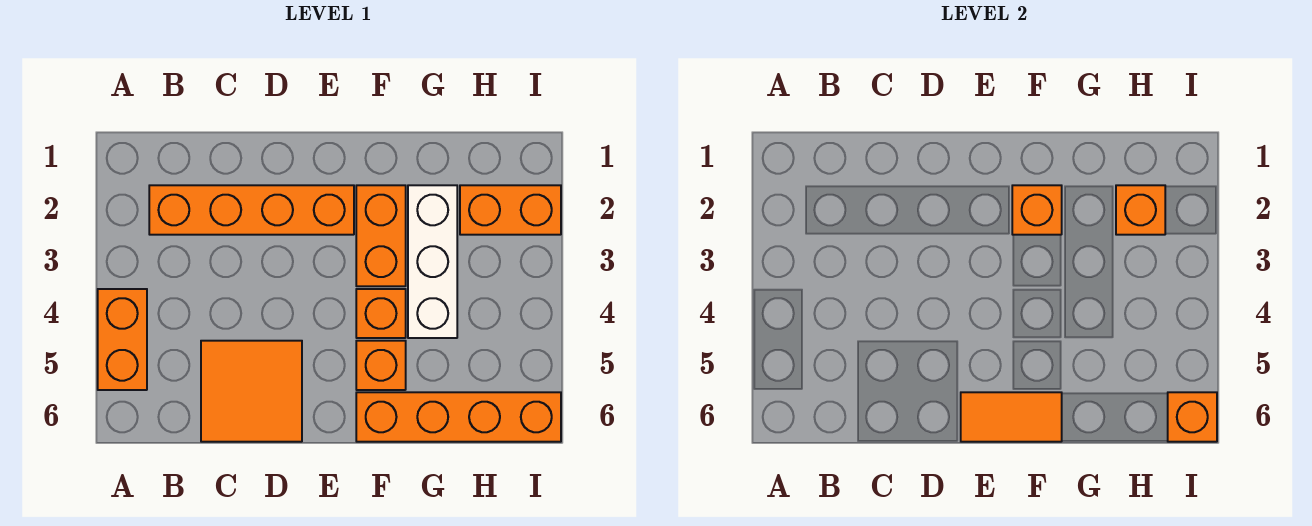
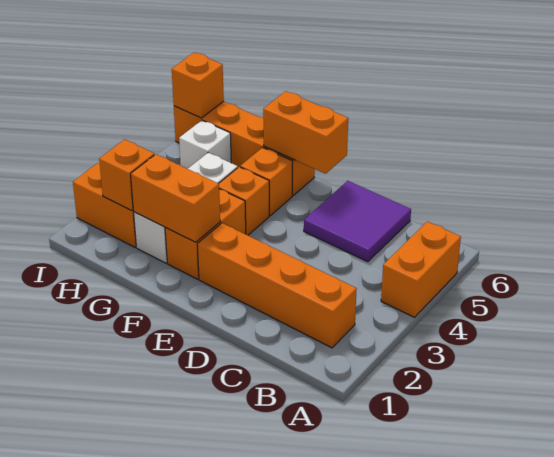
orange 2x2 tile [201,341,302,442] -> purple 2x2 tile [304,181,411,262]
orange 1x2 tile [961,392,1062,442] -> orange 1x2 brick [263,91,348,174]
orange 1x1 brick [1012,185,1062,235] -> orange 1x2 brick [131,154,220,242]
none -> white 1x1 brick [179,120,231,169]

